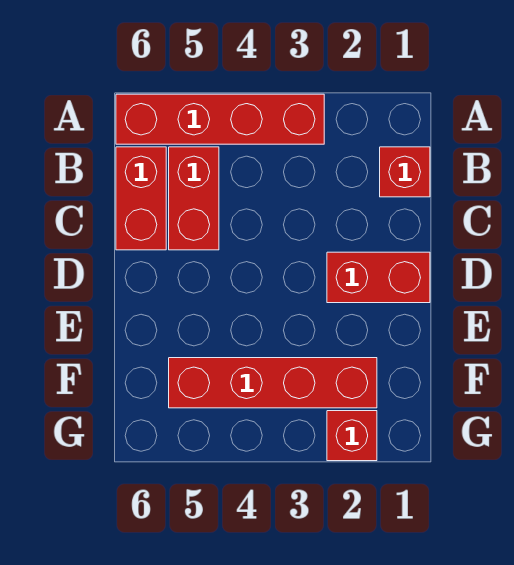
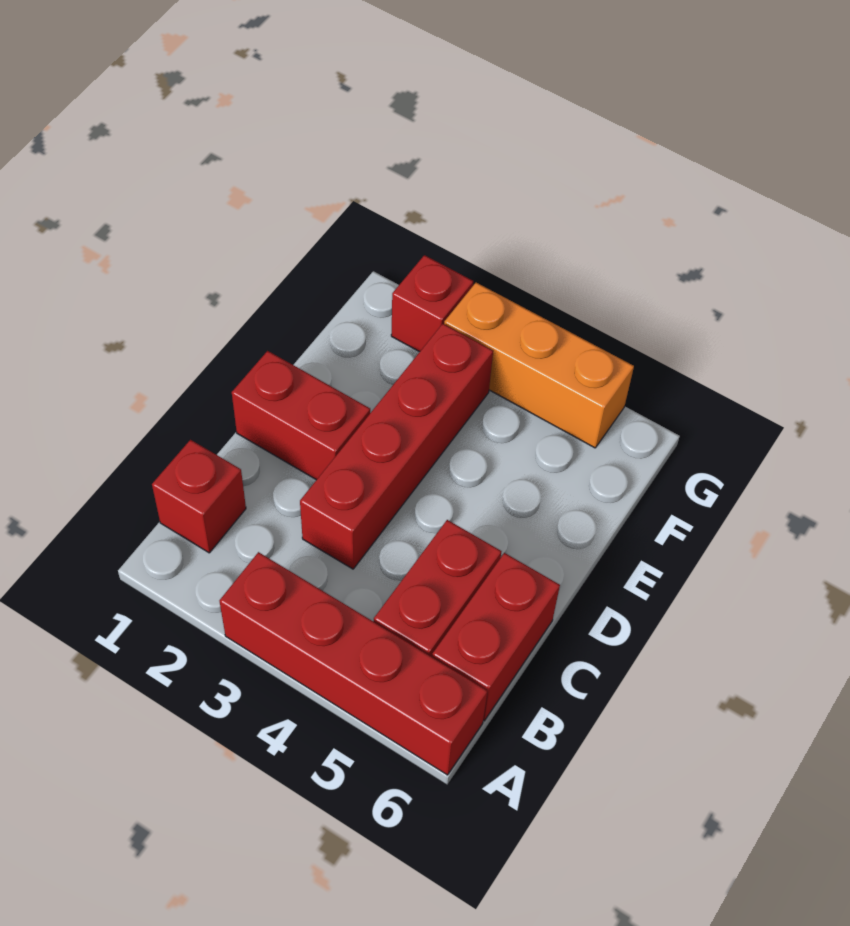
red 1x4 brick [169,358,377,408] -> red 1x4 brick turned to [300,324,493,569]
none -> orange 1x3 brick [444,283,634,448]

